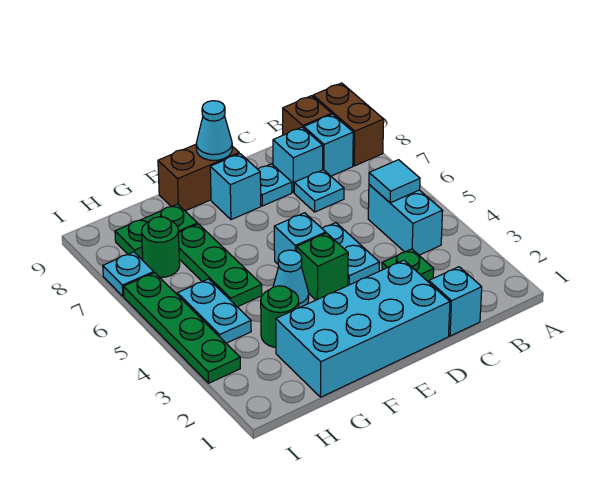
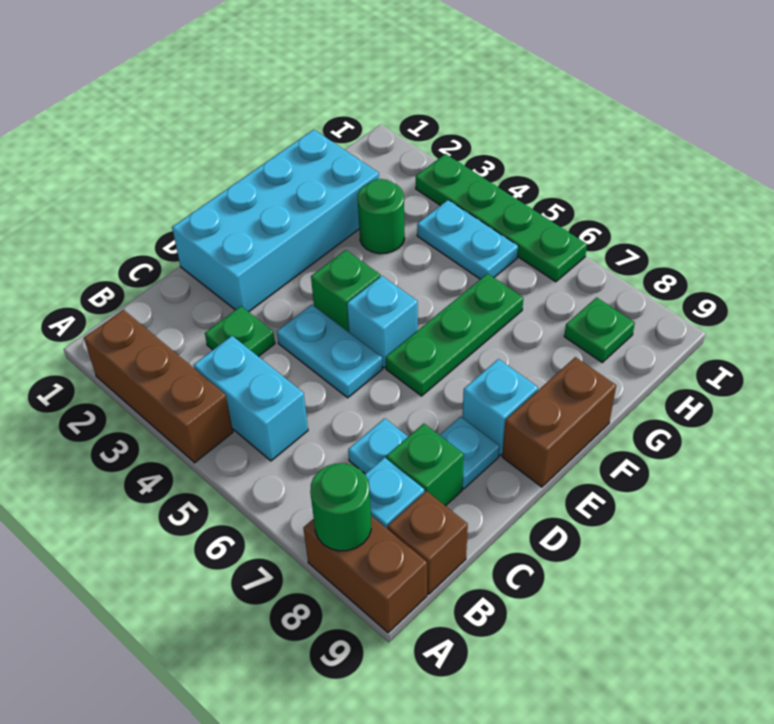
none -> brown 1x3 brick [84,310,233,463]
cyan 1x1 tile [369,160,420,203] -> none
cyan 1x1 brick [429,267,482,336] -> none
cyan 1x1 brick [273,127,323,192] -> green 1x1 brick [386,424,464,506]
cyan 1x1 cone [196,101,232,161] -> none
cyan 1x1 cone [273,250,309,308] -> none
green 1x3 plate [179,224,262,307] -> green 1x3 plate turned to [386,273,523,396]
green 1x2 plate [115,204,197,259] -> green 1x1 plate [564,297,635,362]
green 1x1 round brick [142,217,180,278] -> green 1x1 round brick moved to [310,463,371,551]
cyan 1x1 plate [103,252,154,296] -> none

